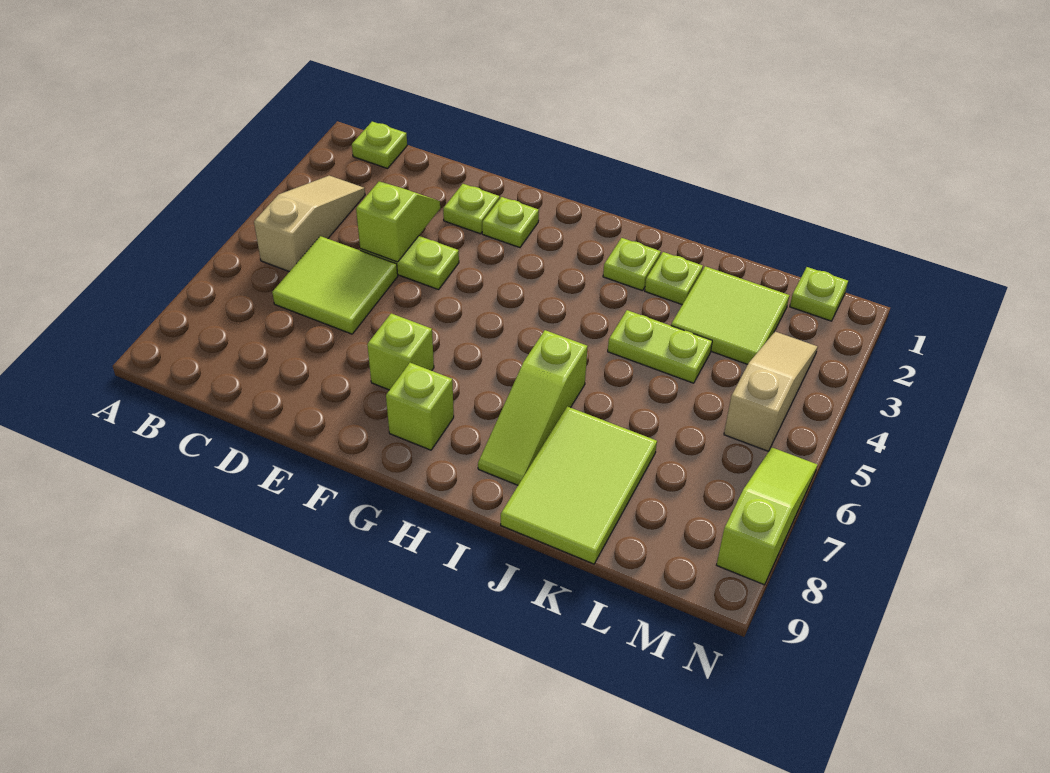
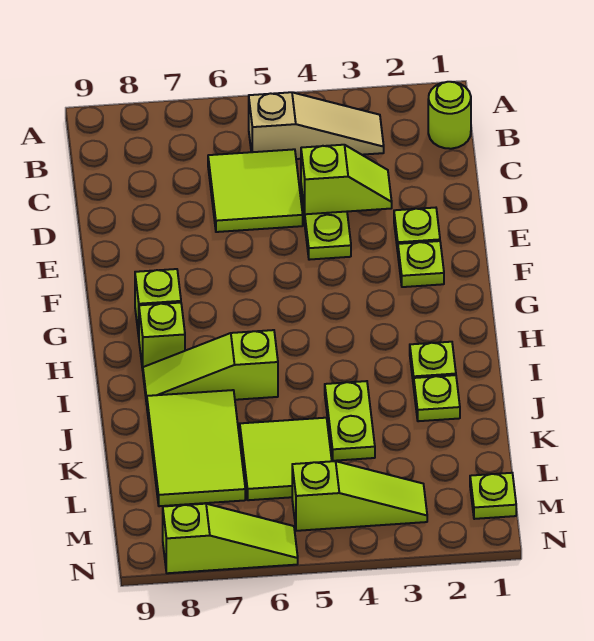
lime 1x1 plate [352,122,407,168] -> lime 1x1 round brick [428,82,471,149]
lime 1x1 brick [367,313,434,390] -> lime 1x1 brick moved to [139,303,185,370]
lime 2x3 tile [501,406,657,564] -> lime 2x3 tile turned to [147,390,245,506]
lime 2x2 tile [671,266,789,364] -> lime 2x2 tile moved to [240,418,332,500]
tan 1x3 slope [724,332,818,451] -> lime 1x3 slope [292,461,427,531]

